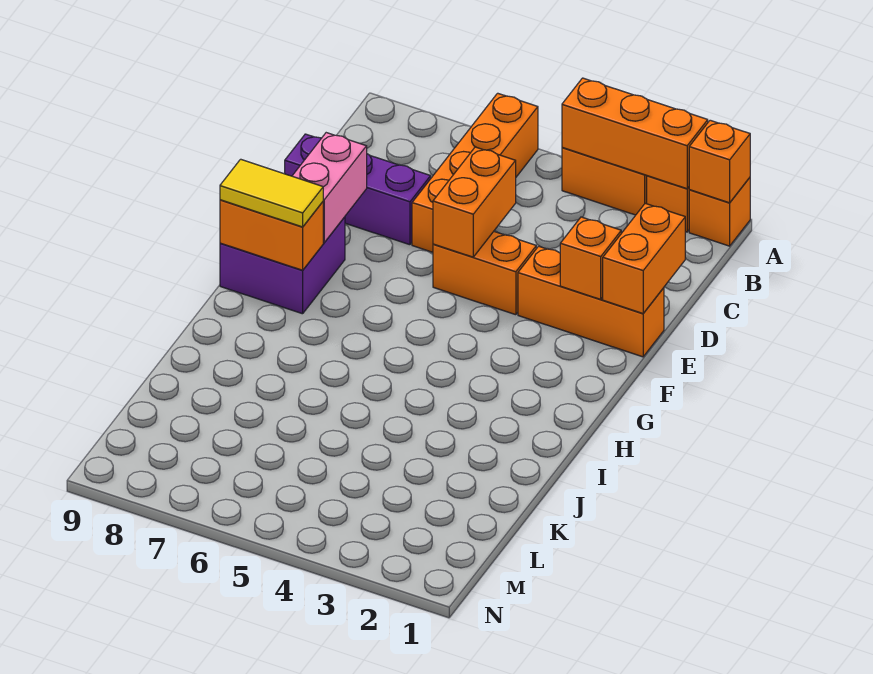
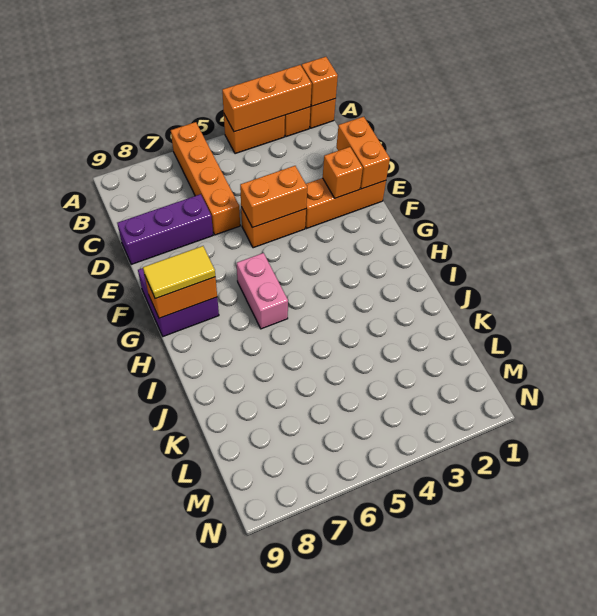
orange 1x2 brick [433,147,516,257] -> orange 1x2 brick turned to [240,166,307,228]
pink 1x2 brick [292,133,367,242] -> pink 1x2 brick moved to [237,253,288,329]

